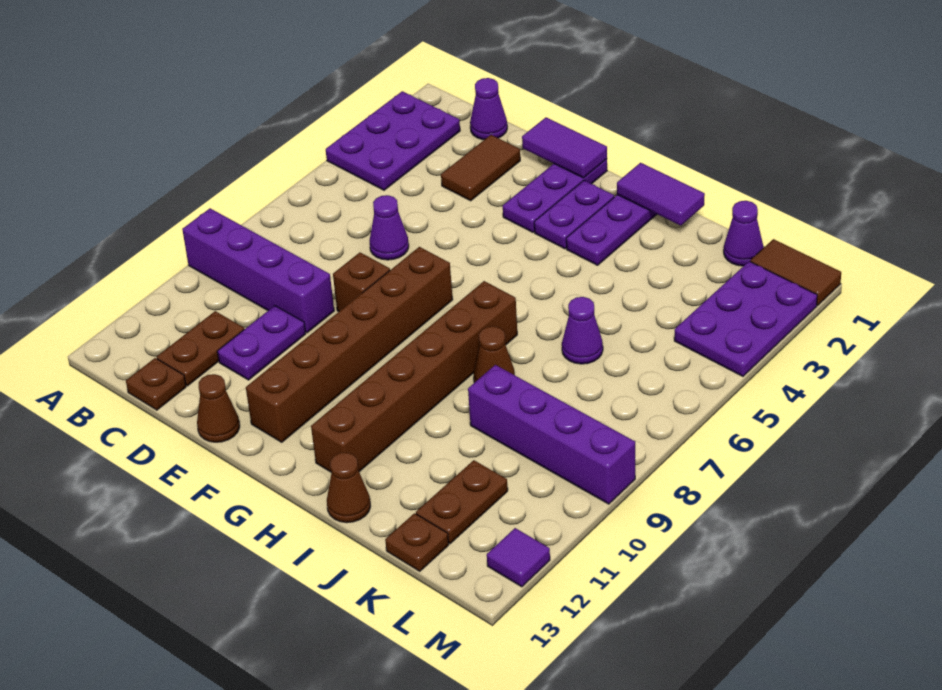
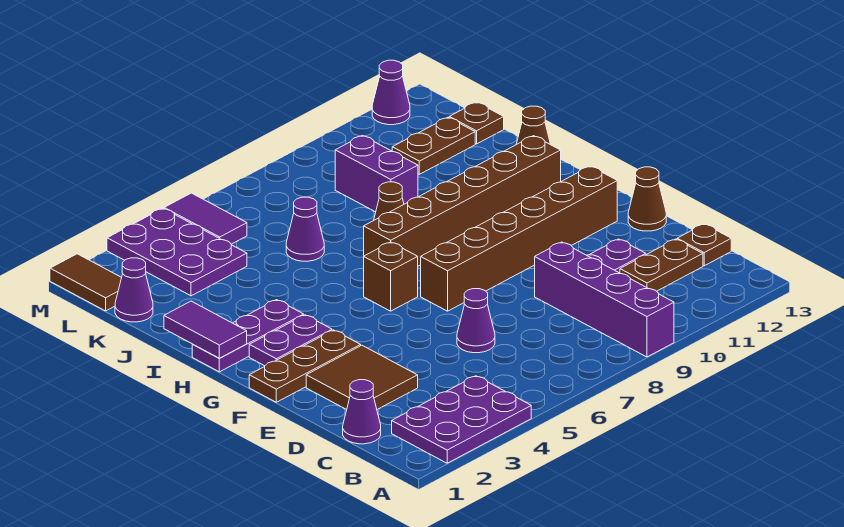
brown 1x2 tile [441,135,520,201] -> brown 2x2 tile [306,345,418,410]
purple 1x2 tile [522,118,607,178] -> purple 1x2 tile moved to [164,193,247,244]
brown 1x1 brick [333,253,390,312] -> brown 1x1 brick moved to [364,242,418,311]
purple 1x3 plate [503,159,607,232] -> brown 1x3 plate [249,330,361,402]
purple 1x4 brick [468,365,635,504] -> purple 1x2 brick [335,136,418,212]
purple 2x3 plate [674,261,817,376] -> purple 2x3 plate turned to [107,208,247,296]
purple 1x1 tile [487,528,550,587] -> purple 1x1 cone [372,60,410,125]

